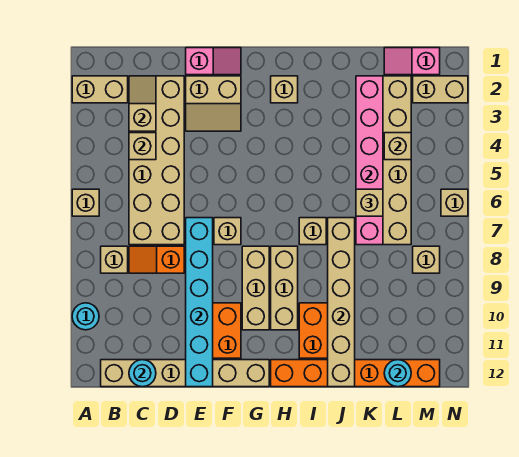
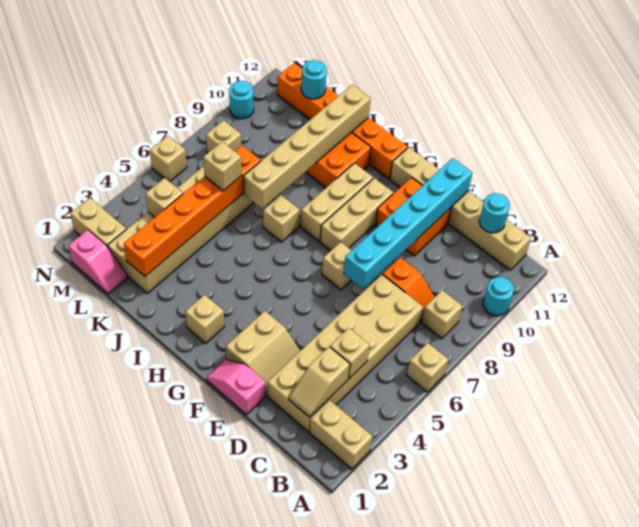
tan 2x2 slope [186,76,241,131] -> tan 2x2 slope turned to [226,311,300,396]
pink 1x6 brick [356,76,383,245] -> orange 1x6 brick [124,146,261,276]
none -> cyan 1x1 round brick [229,81,254,119]

